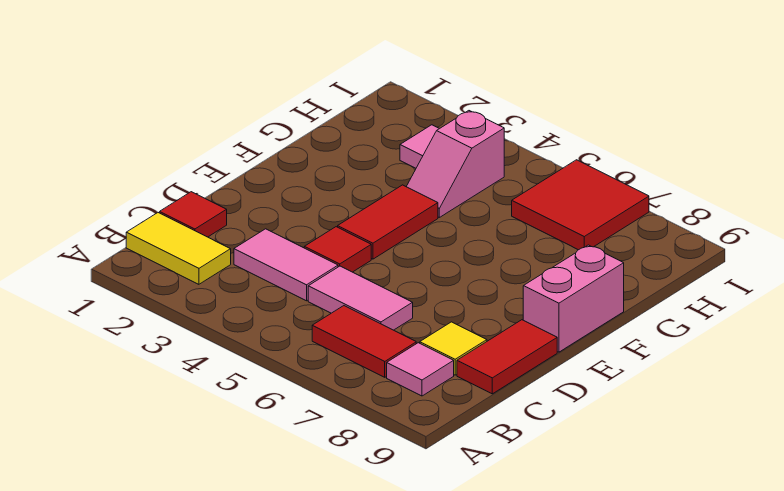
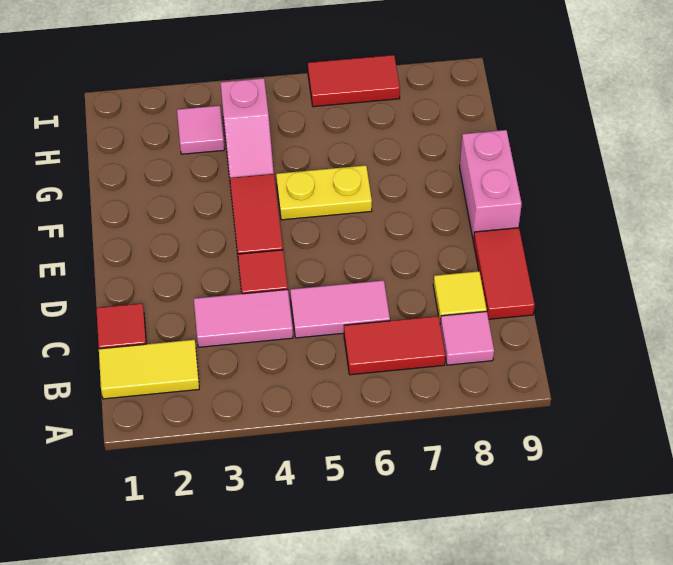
none -> yellow 1x2 plate [276,165,372,220]
red 2x2 tile [512,160,649,250] -> red 1x2 tile [308,55,400,107]

